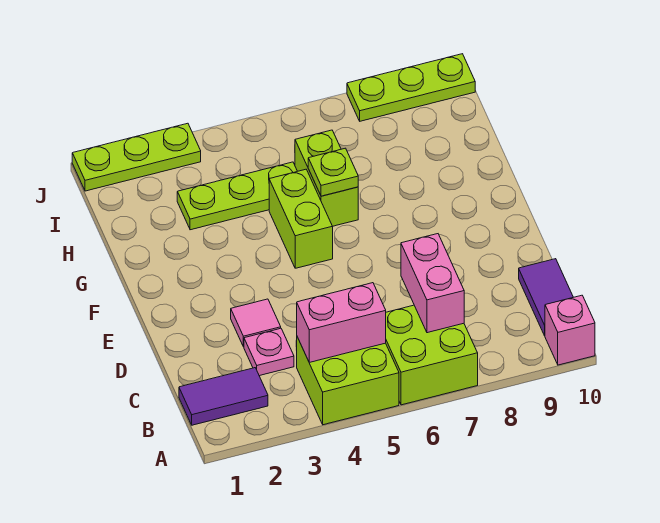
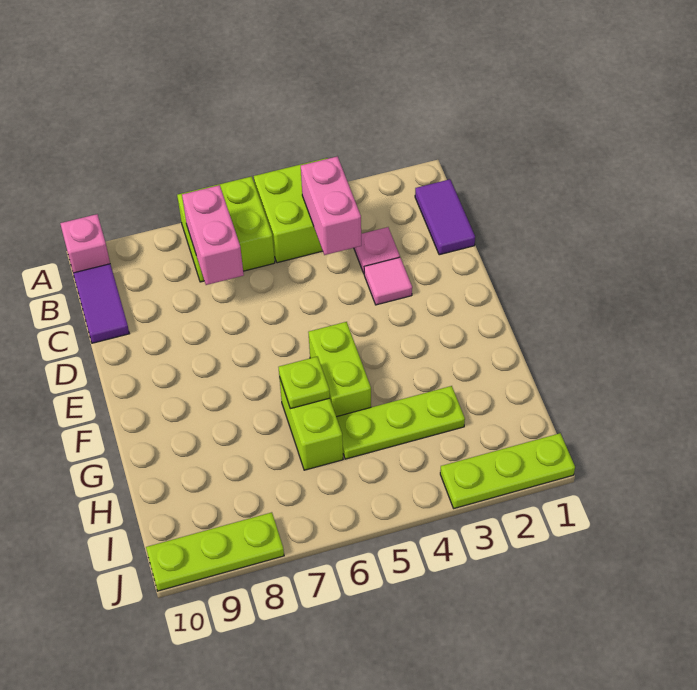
purple 1x2 tile [179,368,268,425] -> purple 1x2 tile turned to [415,179,475,255]
pink 1x2 brick [297,283,386,362] -> pink 1x2 brick turned to [301,156,361,255]

